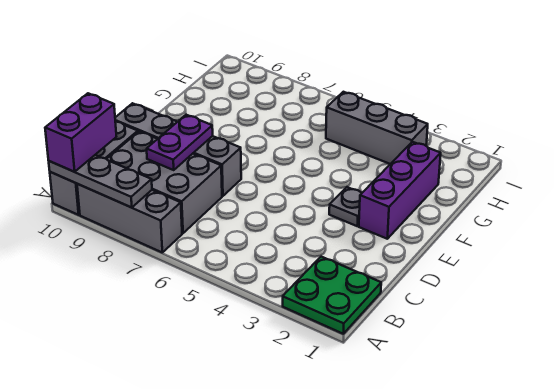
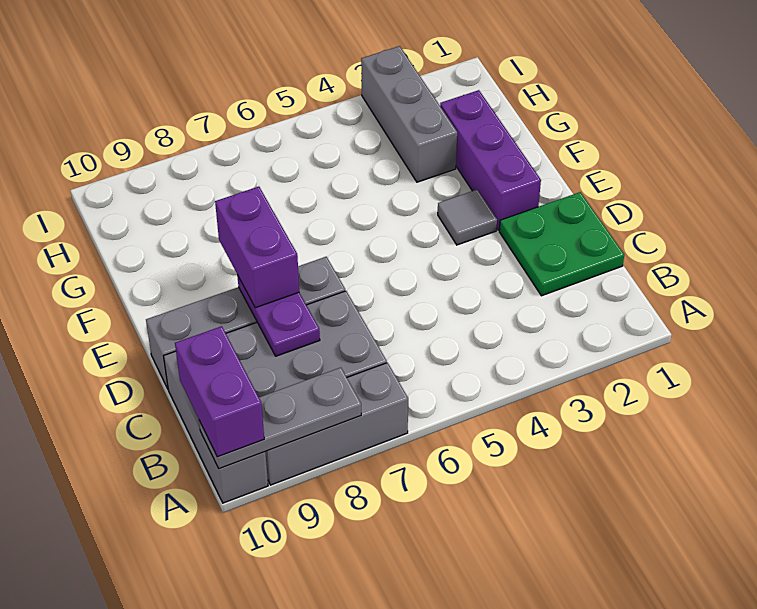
green 2x2 plate [283,257,381,334] -> green 2x2 plate moved to [499,192,624,296]
none -> purple 1x2 brick [215,187,299,308]
grey 1x1 plate [329,187,362,226] -> grey 1x1 tile [438,190,497,245]
grey 1x3 brick [326,92,428,164] -> grey 1x3 brick turned to [361,46,457,182]

